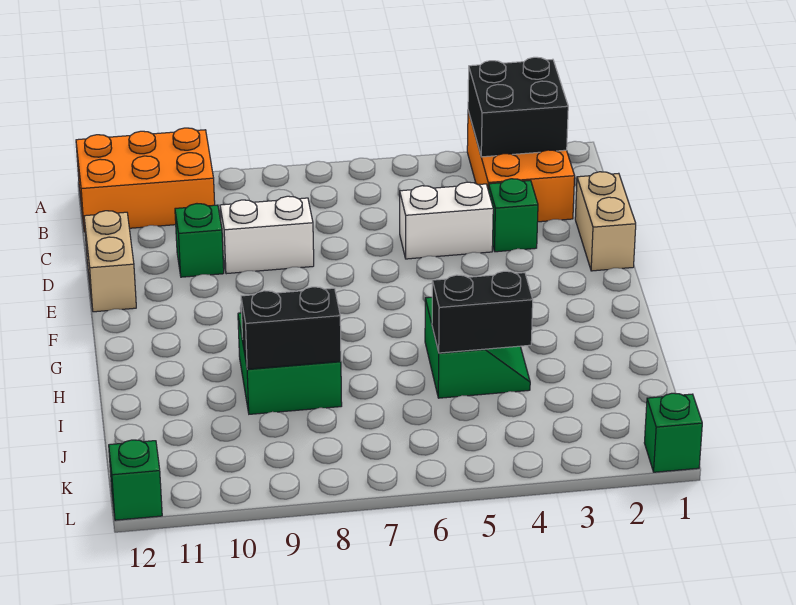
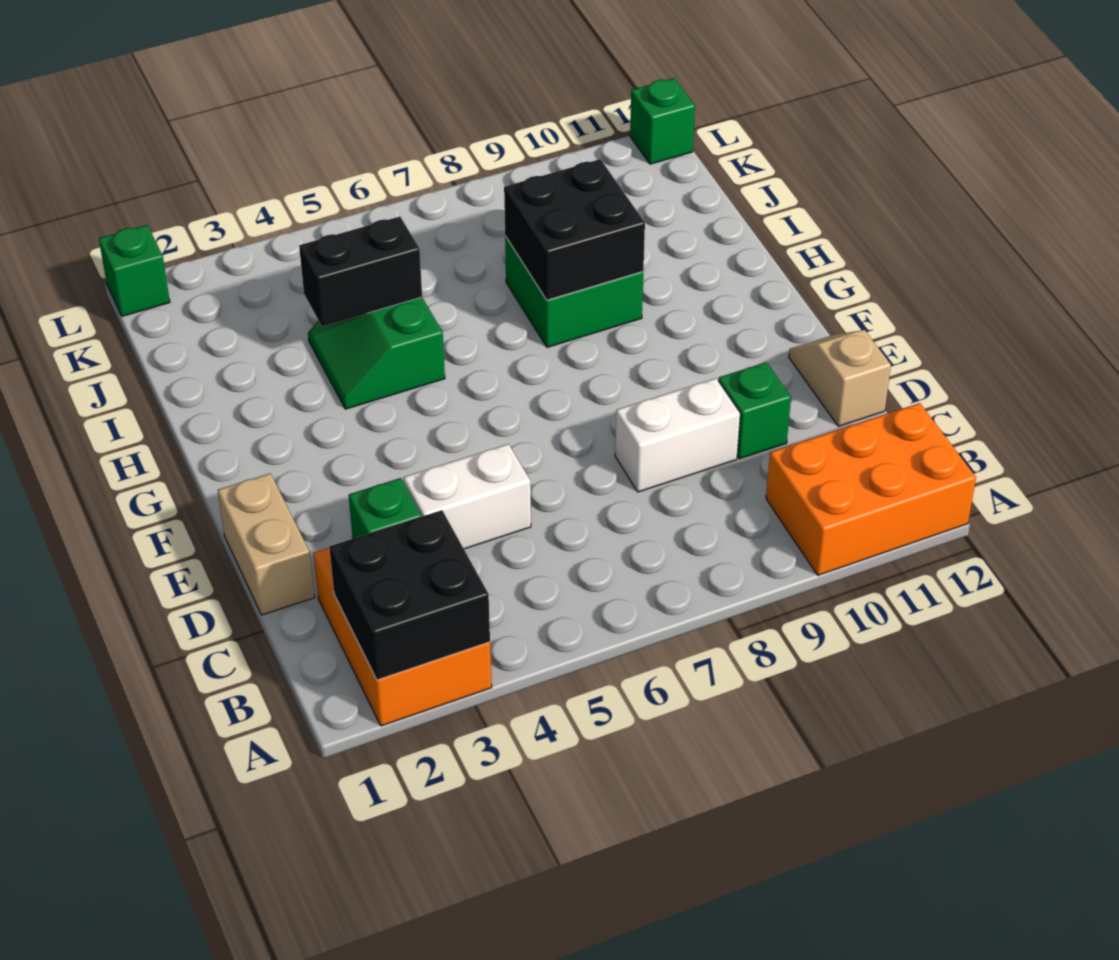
tan 1x2 brick [84,211,136,312] -> tan 1x2 slope [789,330,891,426]
black 1x2 brick [241,287,341,369] -> black 2x2 brick [504,159,645,300]

